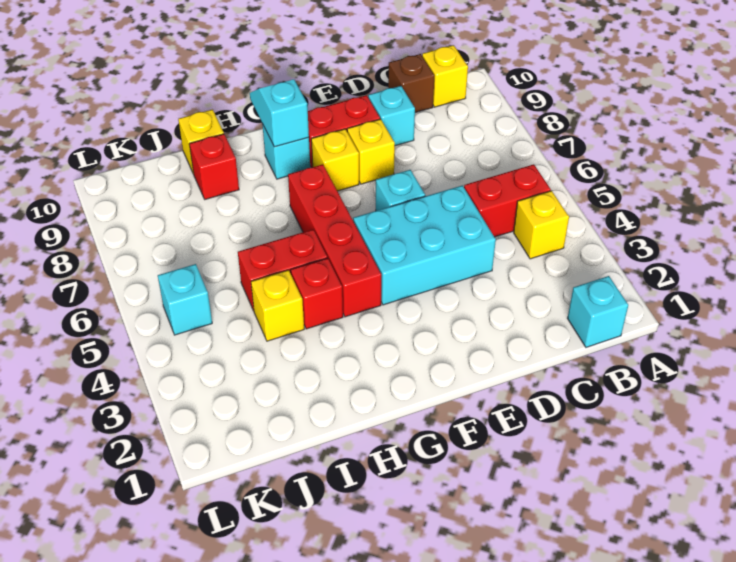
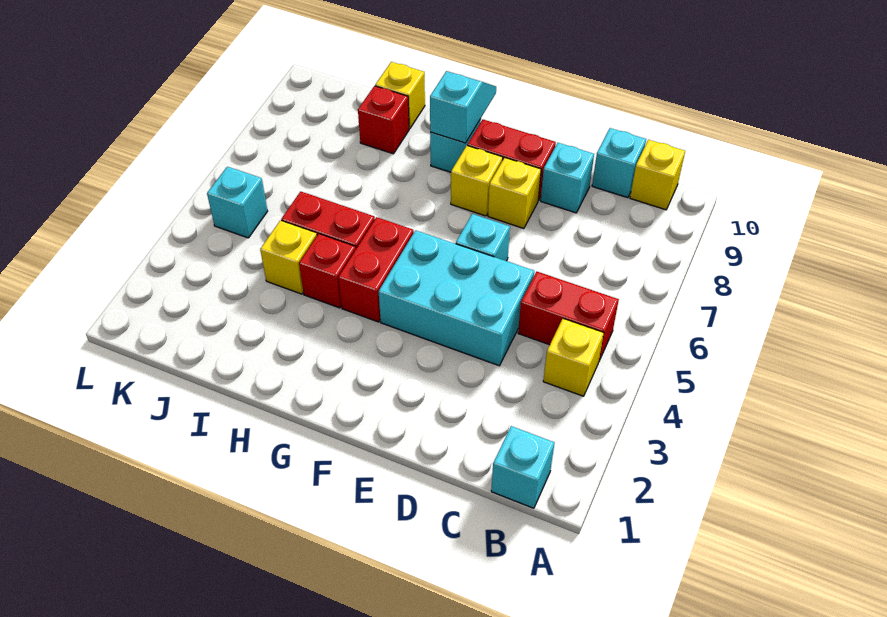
brown 1x1 brick [388,54,434,113] -> cyan 1x1 brick [592,128,646,198]
red 1x4 brick [288,164,381,317] -> red 1x2 brick [338,217,414,322]

